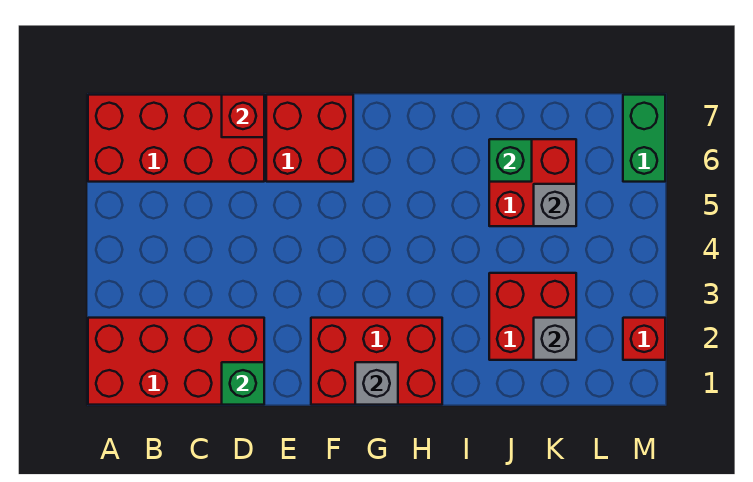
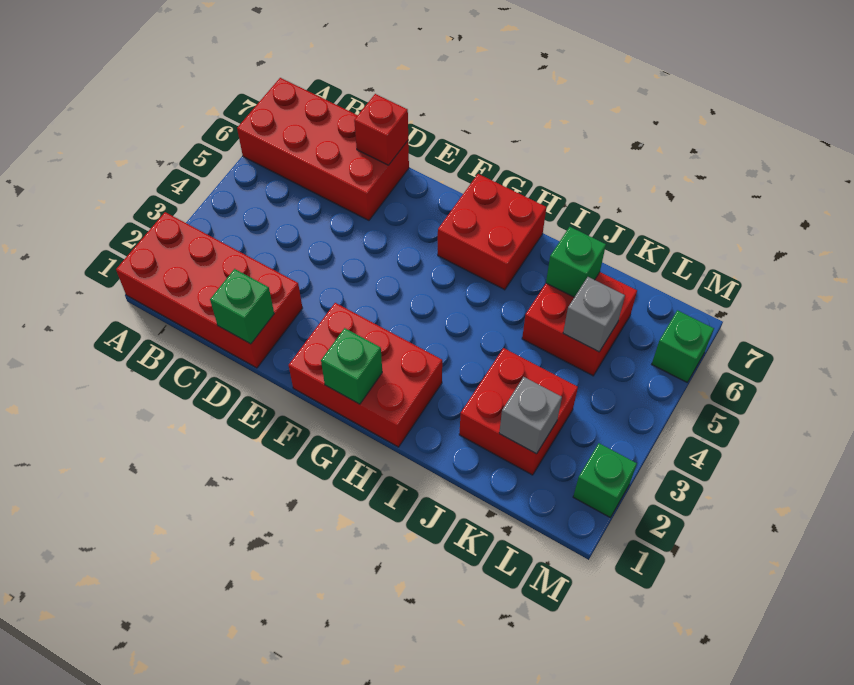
red 2x2 brick [266,95,353,182] -> red 2x2 brick moved to [438,174,546,290]
grey 1x1 brick [355,362,398,405] -> green 1x1 brick [321,328,382,404]
red 1x1 brick [623,318,665,360] -> green 1x1 brick [573,443,637,517]
green 1x2 brick [623,95,665,182] -> green 1x1 brick [652,310,714,382]

